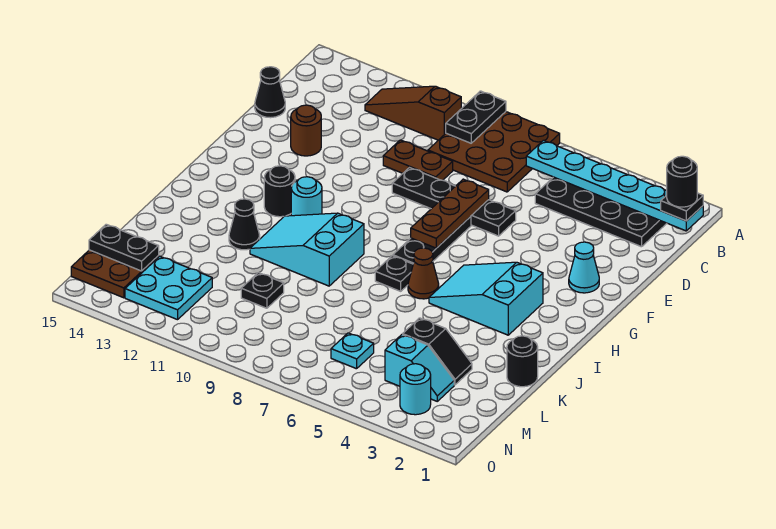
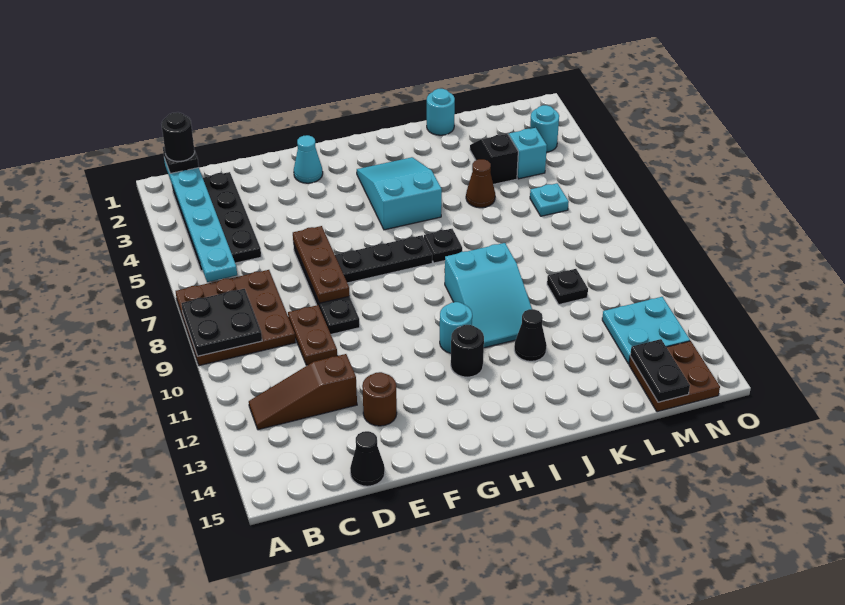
black 1x2 plate [446,91,506,143] -> black 2x2 plate [181,289,262,356]
brown 1x3 slope [365,86,461,140] -> brown 1x3 slope turned to [249,354,357,430]
brown 1x3 plate [411,179,489,248] -> brown 1x3 plate turned to [293,226,350,303]
cyan 2x3 slope [429,262,543,335] -> cyan 2x3 slope turned to [357,157,442,230]
brown 1x1 cone [408,248,439,299] -> brown 1x1 cone moved to [466,159,495,208]
black 1x1 round brick [507,336,538,387] -> cyan 1x1 round brick [427,89,455,135]

